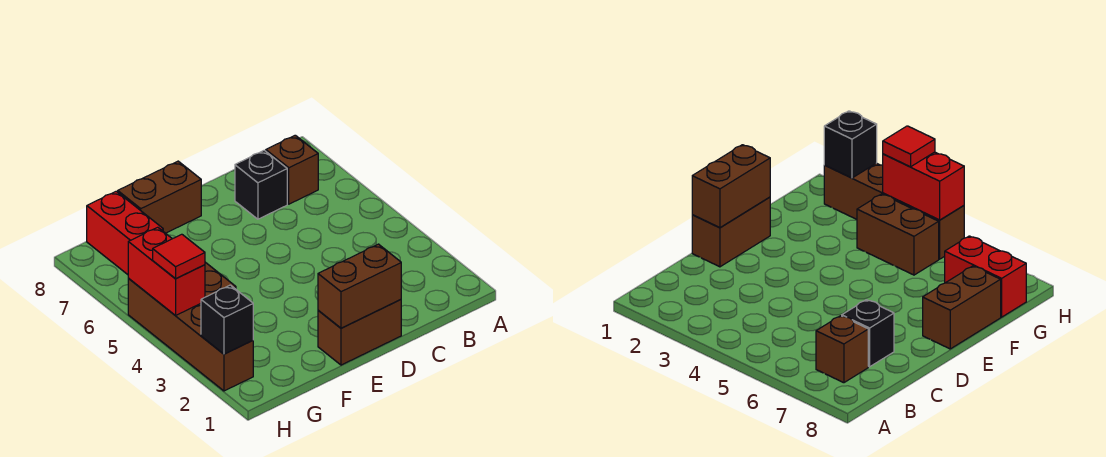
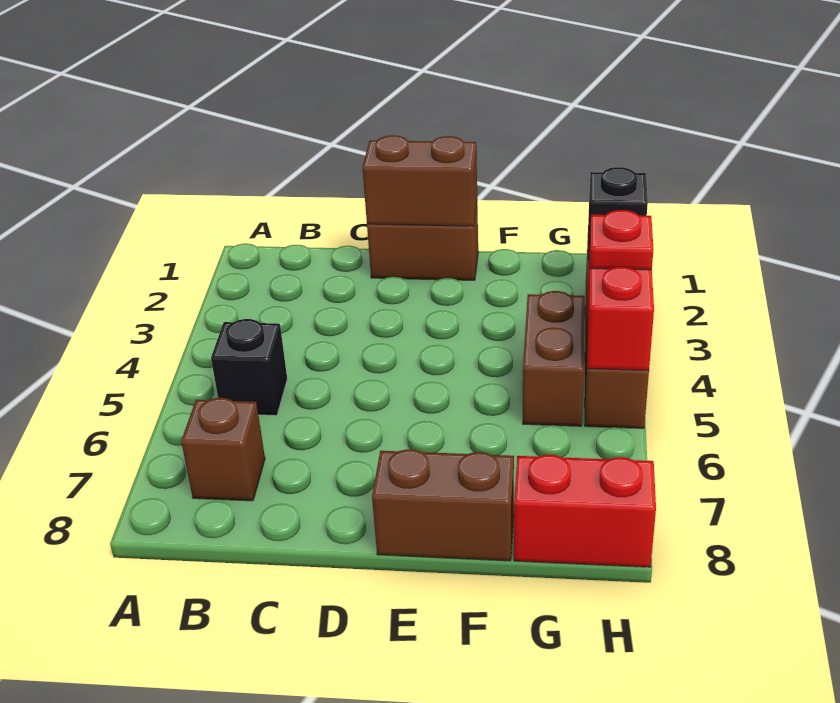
black 1x1 brick [235,150,287,219] -> black 1x1 brick moved to [211,319,287,416]
red 1x2 brick [87,191,163,275] -> red 1x2 brick turned to [514,455,656,567]
red 1x1 tile [153,234,205,279] -> red 1x1 plate [590,210,653,270]

